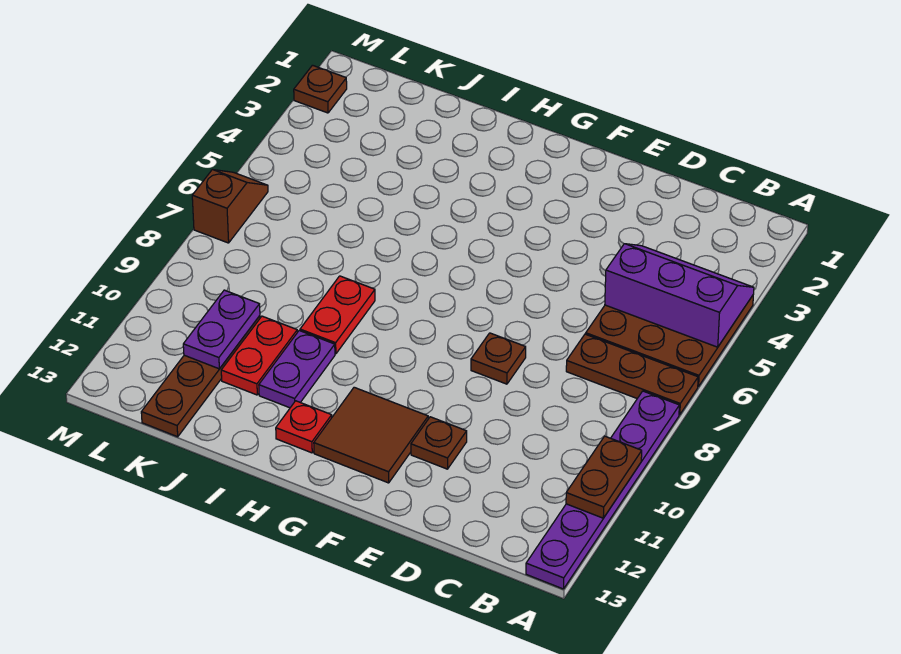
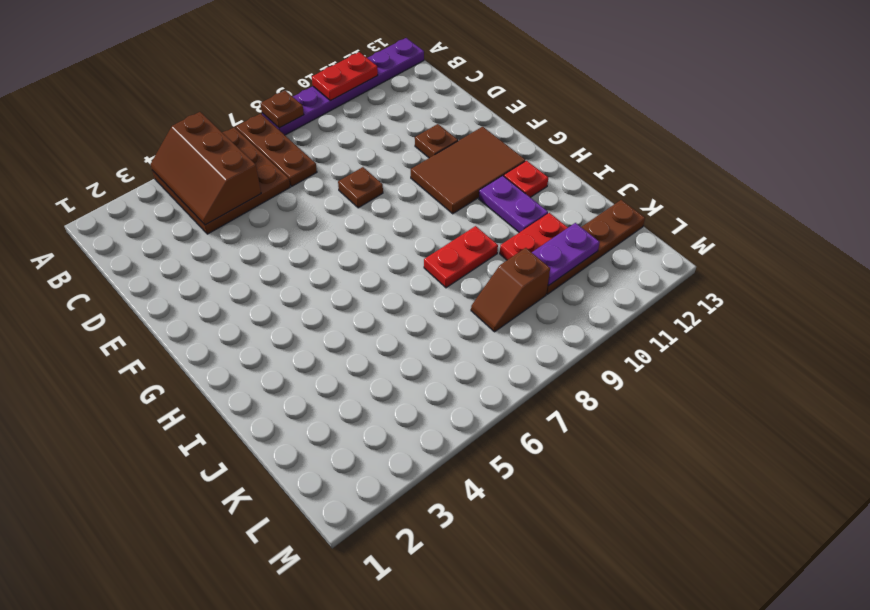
purple 2x3 slope [605,244,754,347] -> brown 2x3 slope [150,112,261,225]
brown 1x2 plate [566,436,642,518] -> red 1x2 plate [312,52,378,101]
brown 2x2 tile [314,387,428,483] -> brown 2x3 tile [411,127,525,214]
purple 1x2 plate [259,331,335,408] -> purple 1x2 plate turned to [479,176,548,232]
brown 1x1 plate [294,65,347,113] -> brown 1x1 plate moved to [260,91,304,128]
brown 1x2 slope [192,170,268,243] -> brown 1x2 slope moved to [471,248,550,332]

